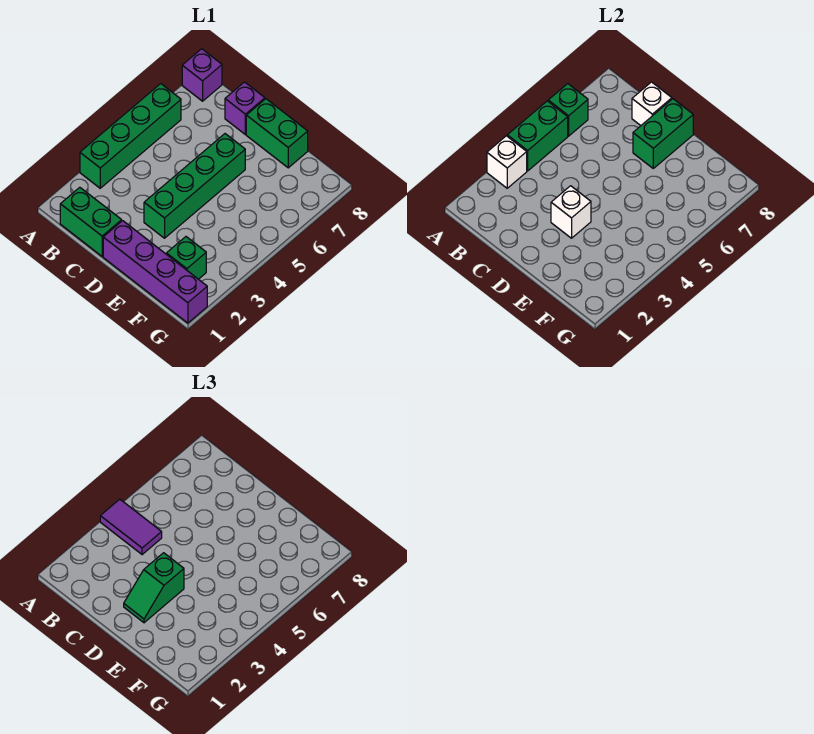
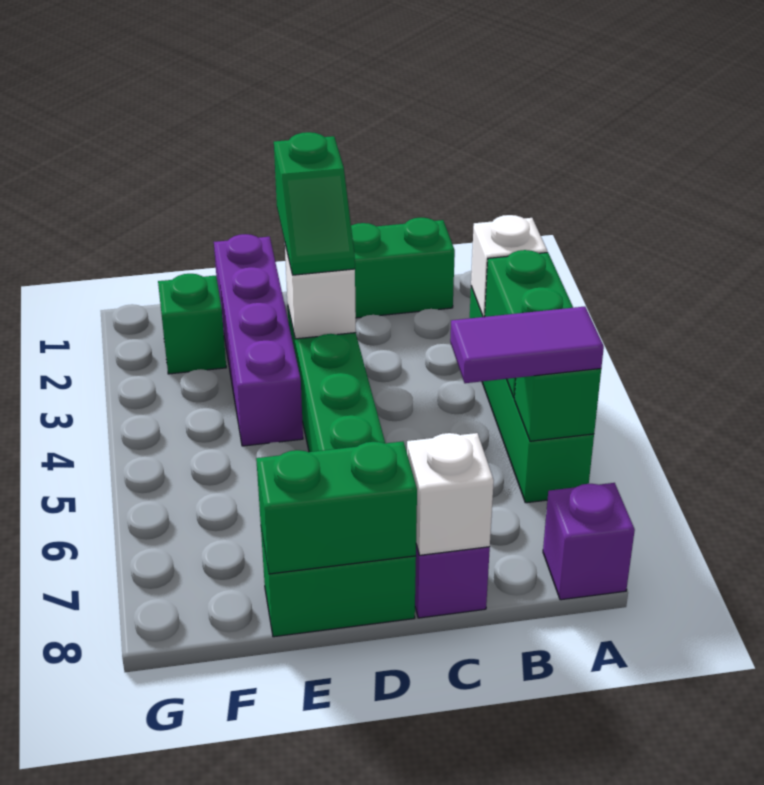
purple 1x2 tile [100,499,162,555] -> purple 1x2 tile moved to [450,307,604,383]
purple 1x4 brick [103,221,207,323] -> purple 1x4 brick turned to [214,234,303,446]
green 1x2 slope [124,553,184,623] -> green 1x2 slope turned to [274,132,355,275]
green 1x2 brick [633,99,693,168] -> green 1x2 brick turned to [256,441,417,574]

